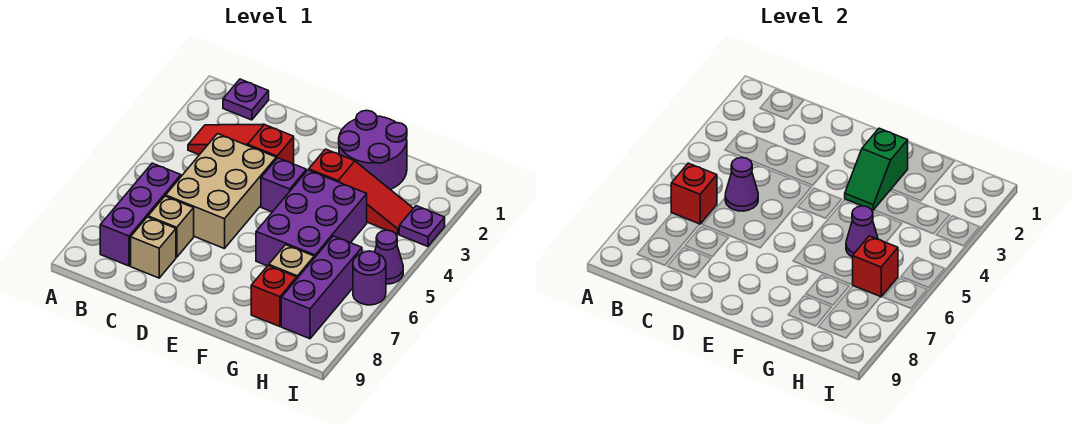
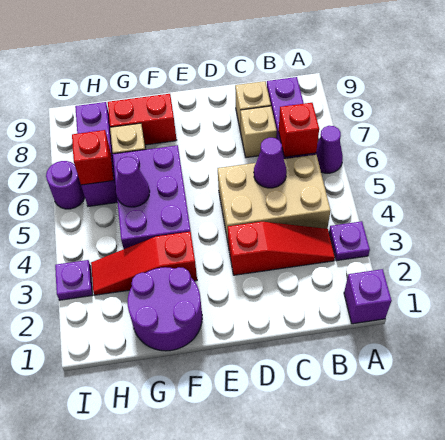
purple 1x1 plate [223,79,269,120] -> purple 1x1 plate moved to [329,221,370,261]
tan 2x3 brick [166,134,276,249] -> tan 2x3 brick turned to [218,155,331,241]
purple 1x1 brick [261,158,306,212] -> purple 1x1 brick moved to [344,269,392,324]
green 1x2 slope [845,128,908,210] -> none
red 1x1 brick [251,265,297,327] -> red 1x2 brick [108,94,176,145]
purple 1x1 cone [375,230,403,284] -> purple 1x1 cone moved to [316,126,343,173]

